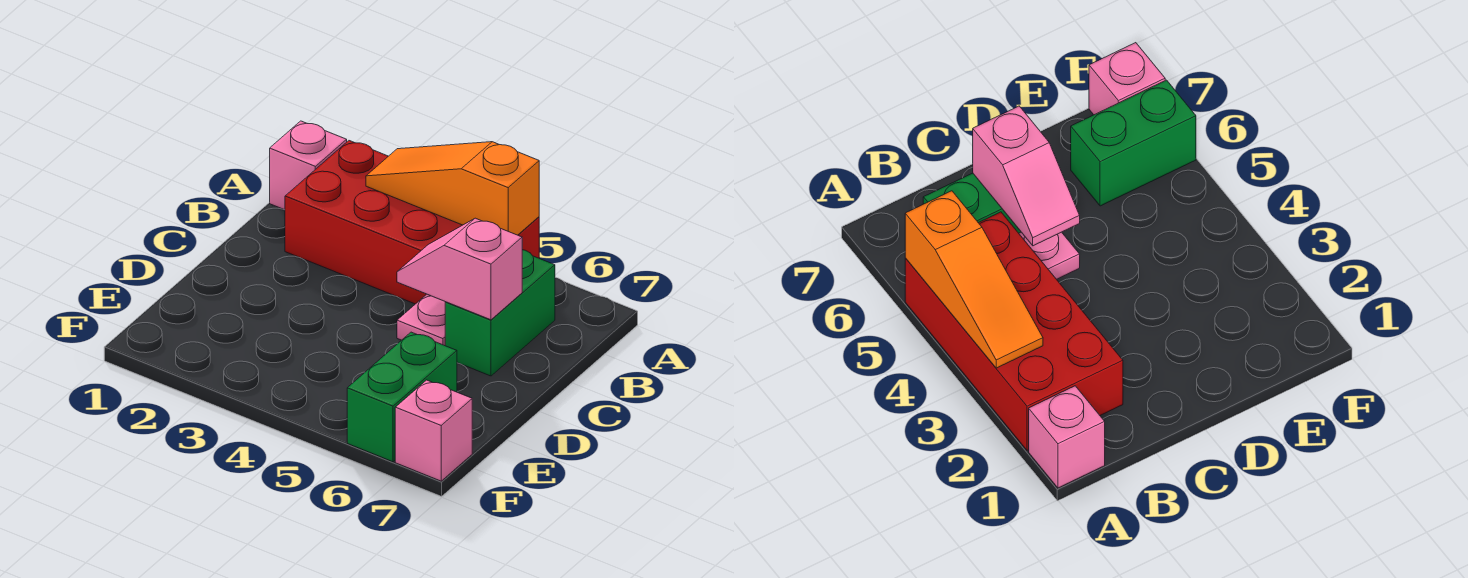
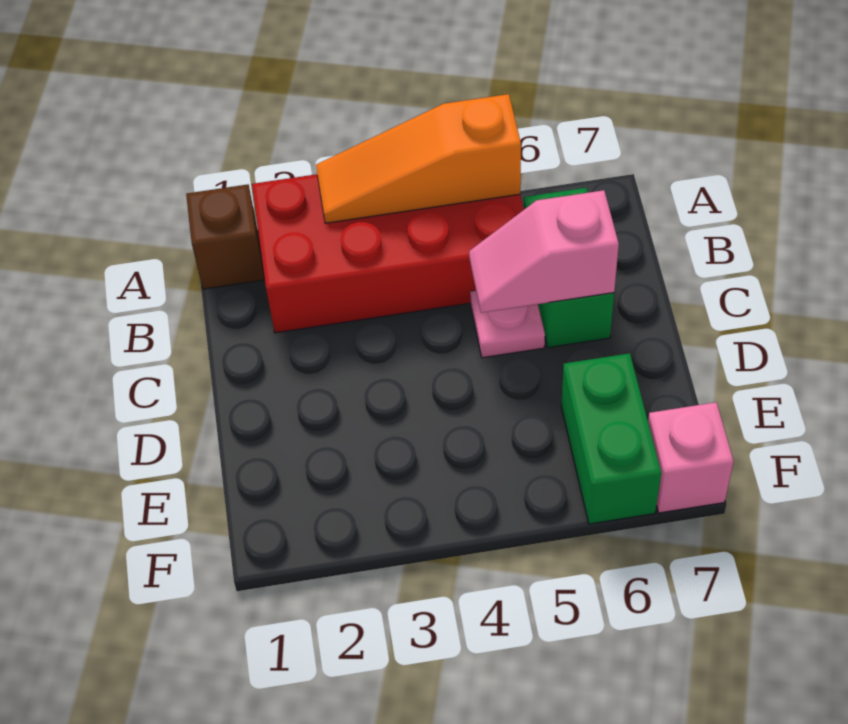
pink 1x1 brick [270,121,347,210] -> brown 1x1 brick [186,185,264,289]

